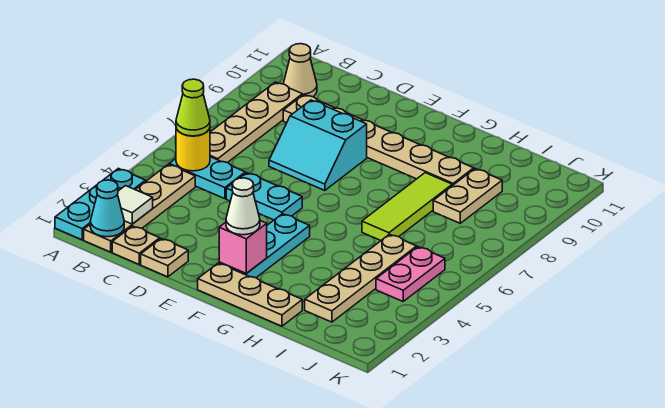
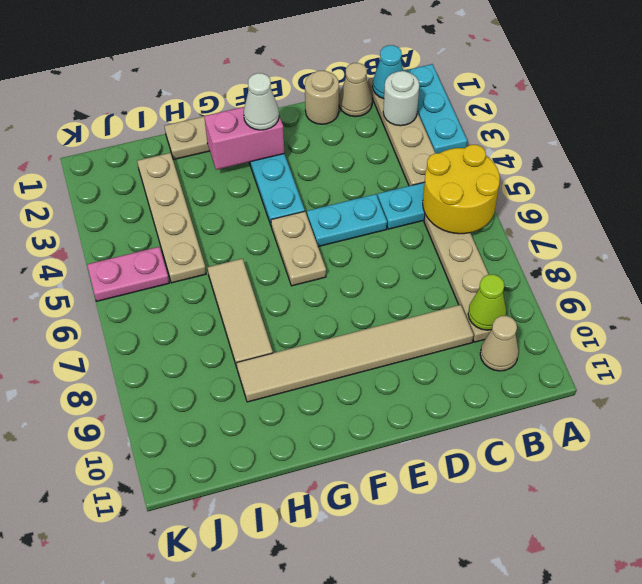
white 1x1 tile [117,186,153,224] -> white 1x1 round brick [383,71,419,126]
yellow 1x1 round brick [176,128,210,171] -> yellow 2x2 round brick [423,145,500,234]
lime 1x1 cone [176,79,210,136] -> lime 1x1 cone moved to [468,274,506,330]
tan 1x1 plate [112,226,160,264] -> tan 1x1 cone [339,63,372,117]
tan 1x6 plate [283,95,474,186] -> tan 1x6 tile [237,305,474,402]
tan 1x1 plate [141,239,188,277] -> tan 1x1 round brick [305,71,339,124]
cyan 2x2 slope [269,100,367,191] -> none
pink 1x1 brick [219,221,267,274] -> pink 1x2 brick [204,107,284,170]
lime 1x3 tile [362,173,452,240] -> tan 1x3 tile [207,259,273,367]
tan 1x2 plate [433,169,502,223] -> tan 1x2 plate moved to [271,211,326,286]
pink 1x2 plate [376,247,445,301] -> pink 1x2 plate turned to [87,247,169,301]

